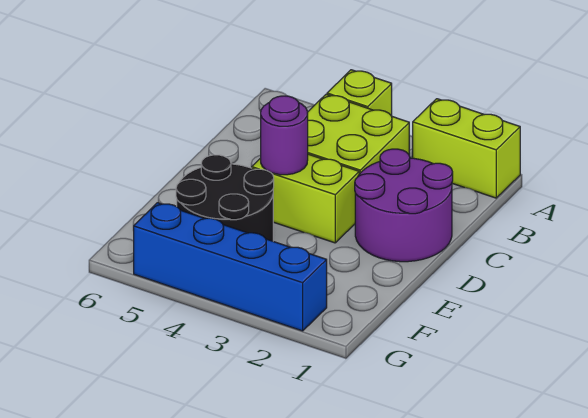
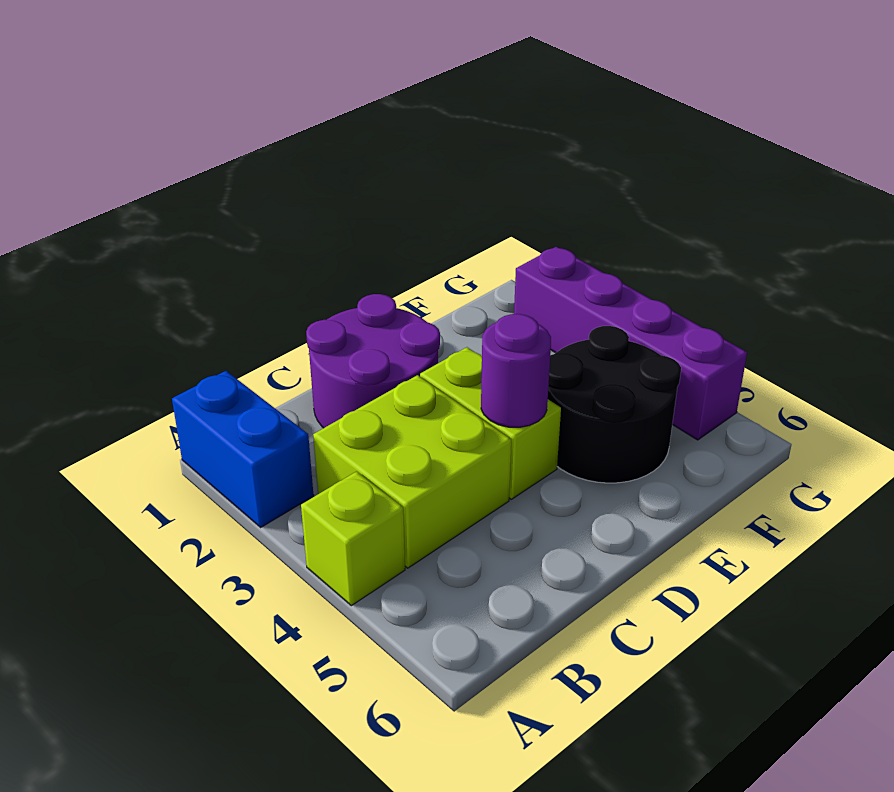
lime 1x2 brick [413,99,520,198] -> blue 1x2 brick [172,371,314,527]
blue 1x4 brick [134,203,327,331] -> purple 1x4 brick [514,247,747,440]

